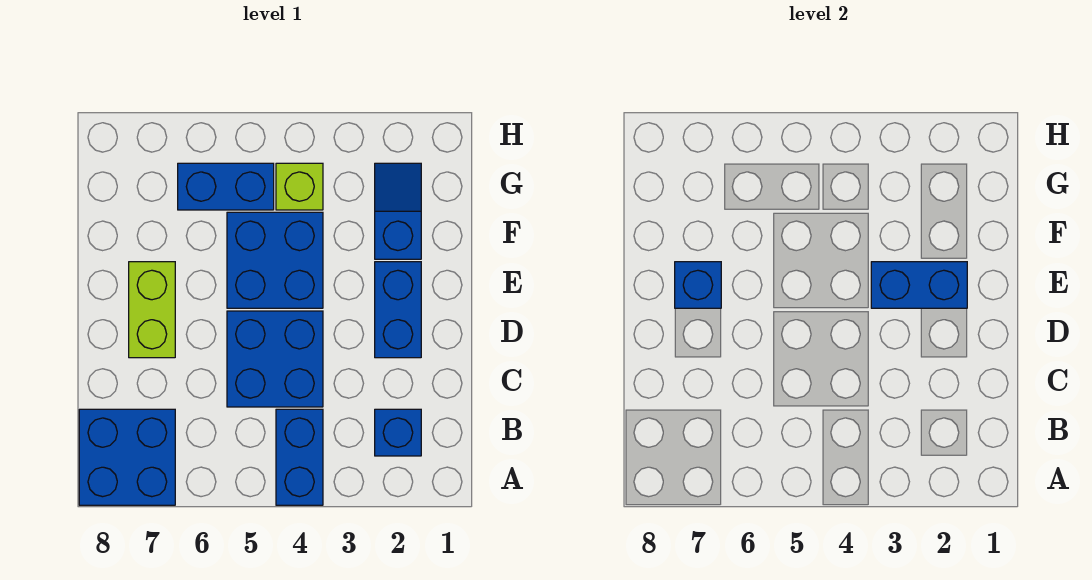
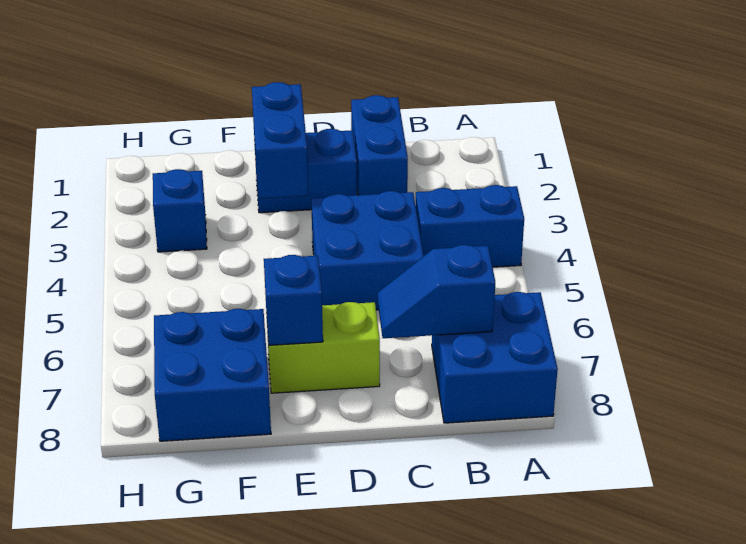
blue 1x1 brick [375,409,421,456] -> blue 1x1 brick moved to [153,169,207,252]
blue 2x2 brick [227,212,323,308] -> blue 2x2 brick moved to [154,309,271,441]
blue 1x2 slope [375,163,421,259] -> blue 1x2 slope moved to [378,245,495,338]
lime 1x1 brick [276,163,323,210] -> none
blue 1x2 brick [178,163,274,210] -> blue 1x2 brick moved to [351,95,408,195]

